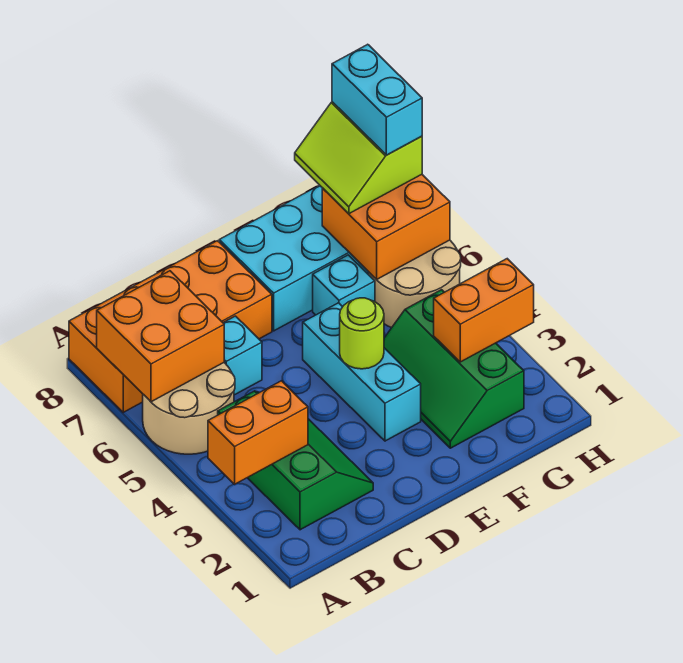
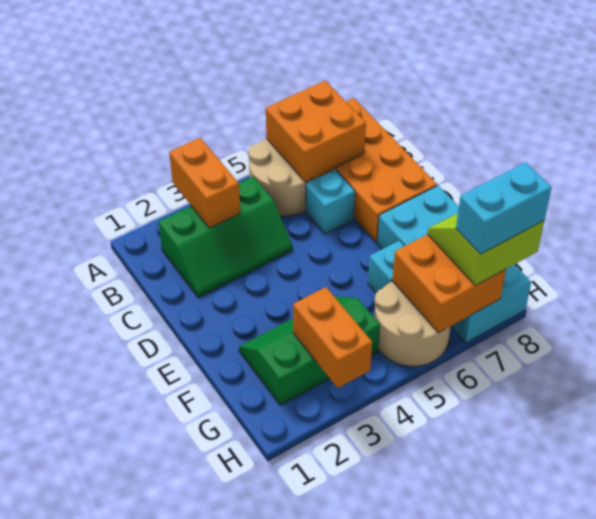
cyan 1x3 brick [303,303,421,441] -> none
lime 1x1 round brick [340,298,384,369] -> none

